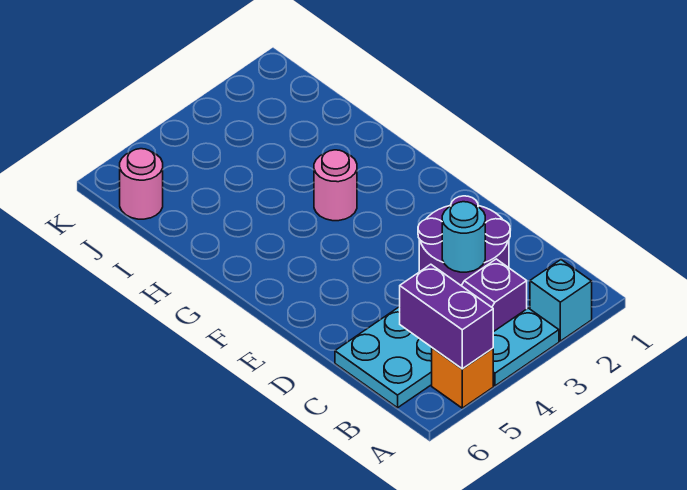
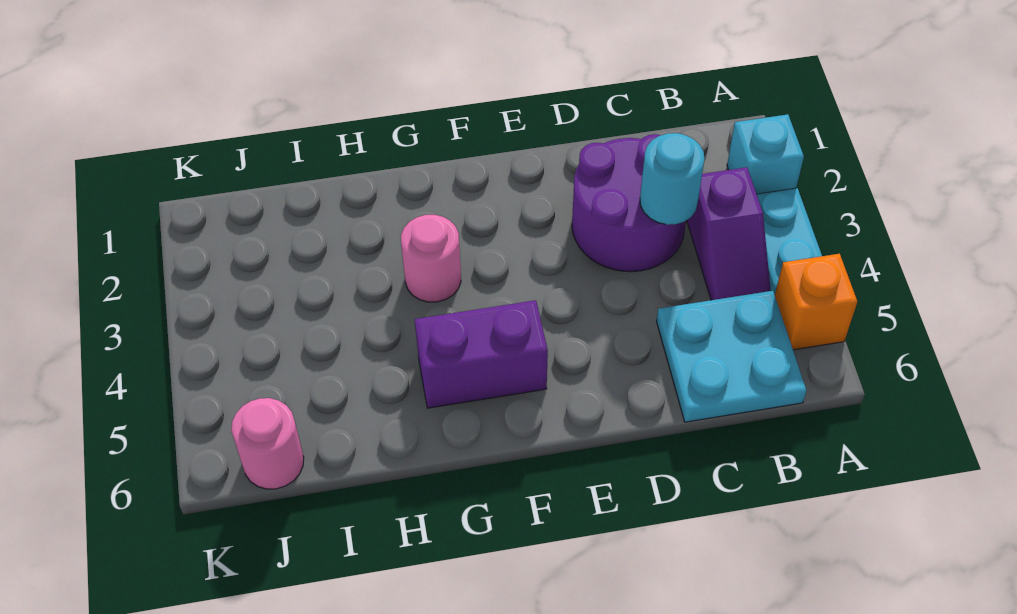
purple 1x2 brick [400,264,493,369] -> purple 1x2 brick moved to [415,300,548,408]

